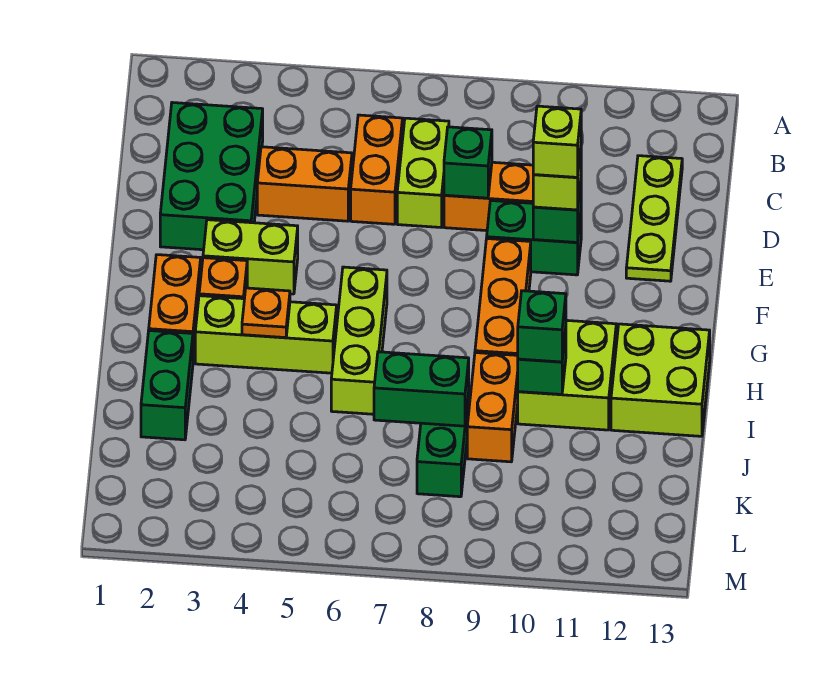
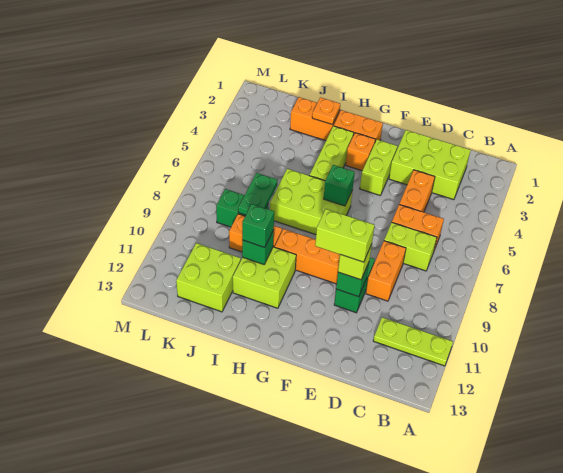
green 2x3 brick [160,103,263,250] -> lime 2x3 brick [389,130,471,200]
lime 1x3 plate [626,156,682,281] -> lime 1x3 plate moved to [373,317,453,366]
green 1x1 brick [444,127,492,198] -> green 1x1 brick moved to [324,165,355,206]
lime 1x1 brick [533,106,581,177] -> lime 1x2 brick [315,209,375,262]
lime 1x3 brick [331,267,387,414] -> lime 2x3 brick [270,169,352,235]
orange 1x1 plate [242,288,290,338] -> orange 1x1 plate moved to [312,97,340,125]
lime 2x2 brick [611,324,710,436] -> lime 2x2 brick moved to [176,243,241,312]
green 1x2 brick [141,331,193,440] -> orange 1x2 brick [290,97,340,141]
green 1x2 brick [374,352,469,426] -> green 1x2 plate [238,173,278,215]

